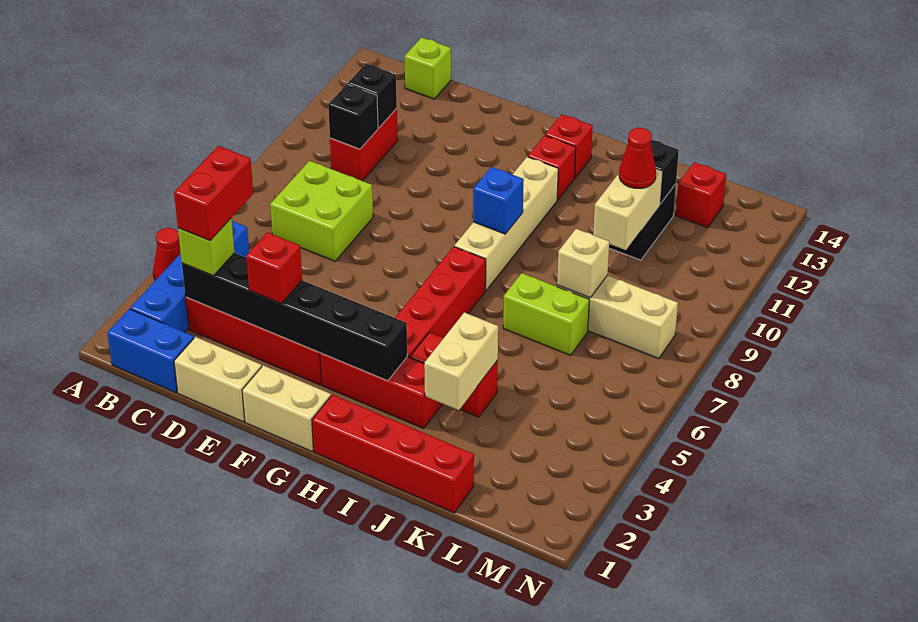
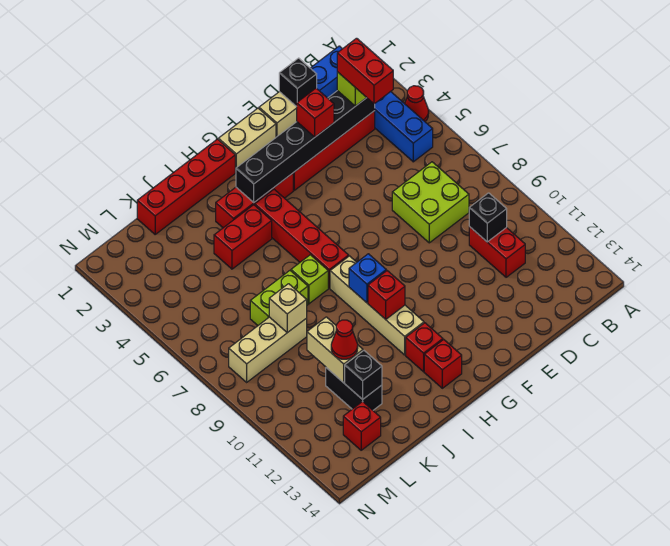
black 1x1 brick [348,64,397,128] -> black 1x1 brick moved to [279,58,317,107]
lime 1x1 brick [405,37,451,99] -> lime 1x1 brick moved to [291,255,328,304]
none -> red 1x1 brick [368,271,405,319]
tan 1x2 brick [424,312,498,410] -> none

